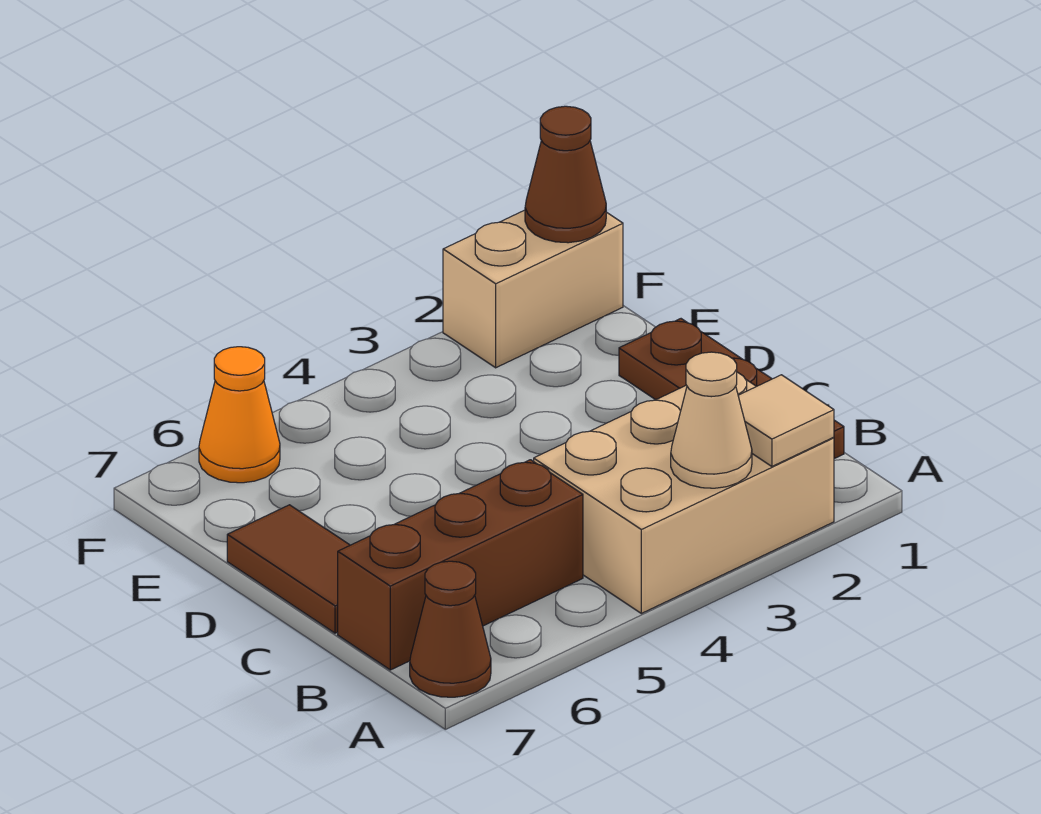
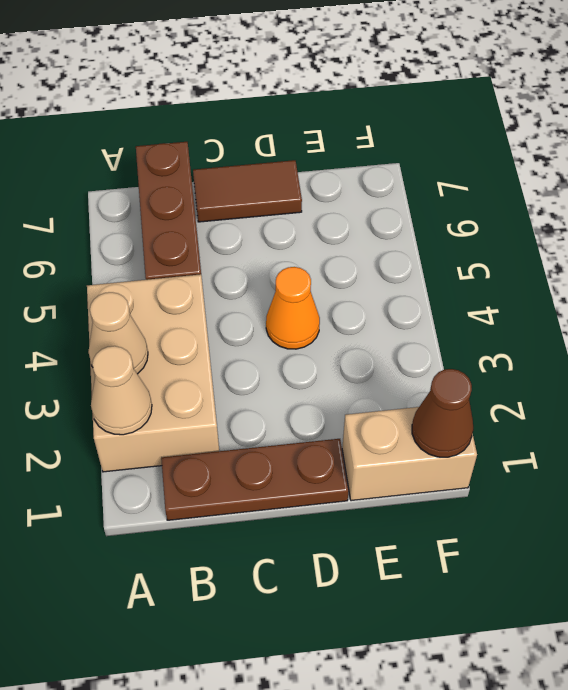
tan 1x1 tile [738,375,834,466] -> tan 1x1 cone [91,346,152,435]
brown 1x1 cone [410,561,491,697] -> none
tan 1x2 brick [443,210,623,368] -> tan 1x2 brick turned to [342,407,477,501]
orange 1x1 cone [199,347,280,483] -> orange 1x1 cone moved to [266,267,320,349]

